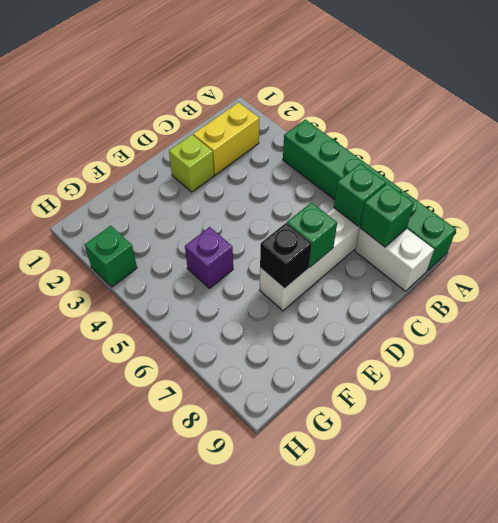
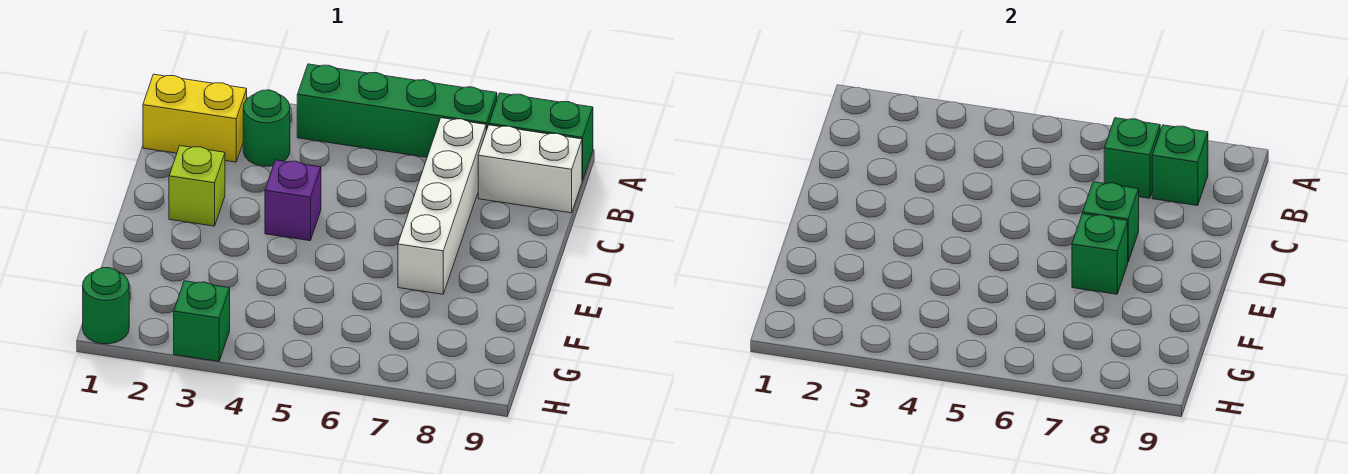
yellow 1x2 brick [193,102,259,175] -> yellow 1x2 brick turned to [143,74,247,162]
none -> green 1x1 round brick [243,90,290,166]
black 1x1 brick [260,223,312,289] -> green 1x1 brick [1072,214,1128,294]
purple 1x1 brick [185,227,233,288] -> purple 1x1 brick moved to [265,160,321,241]
none -> green 1x1 round brick [83,268,129,344]

